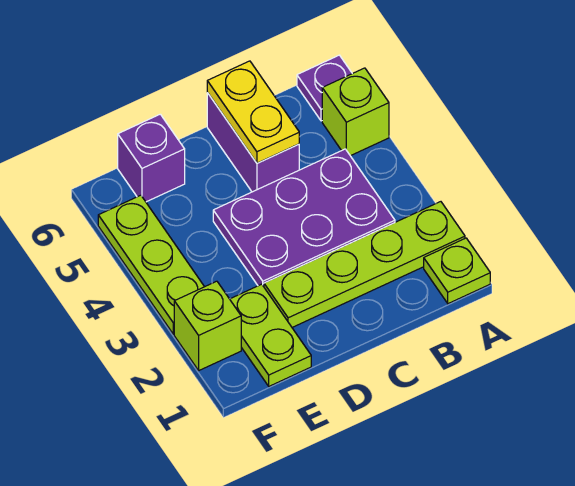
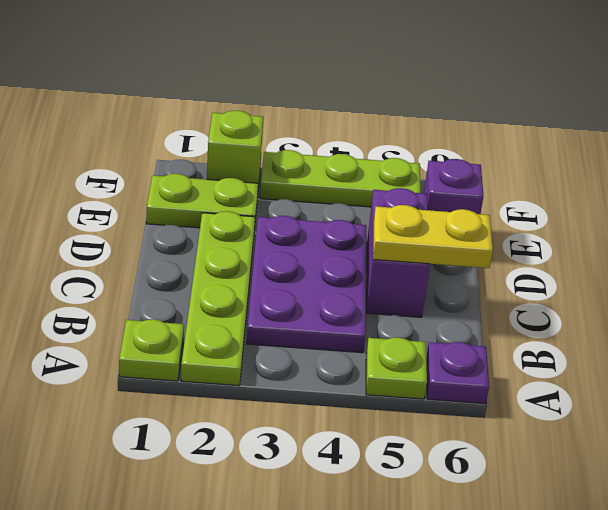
lime 1x1 brick [322,68,389,156] -> lime 1x1 plate [366,338,427,399]
purple 1x2 brick [207,93,299,192] -> purple 1x2 brick turned to [367,188,430,317]

